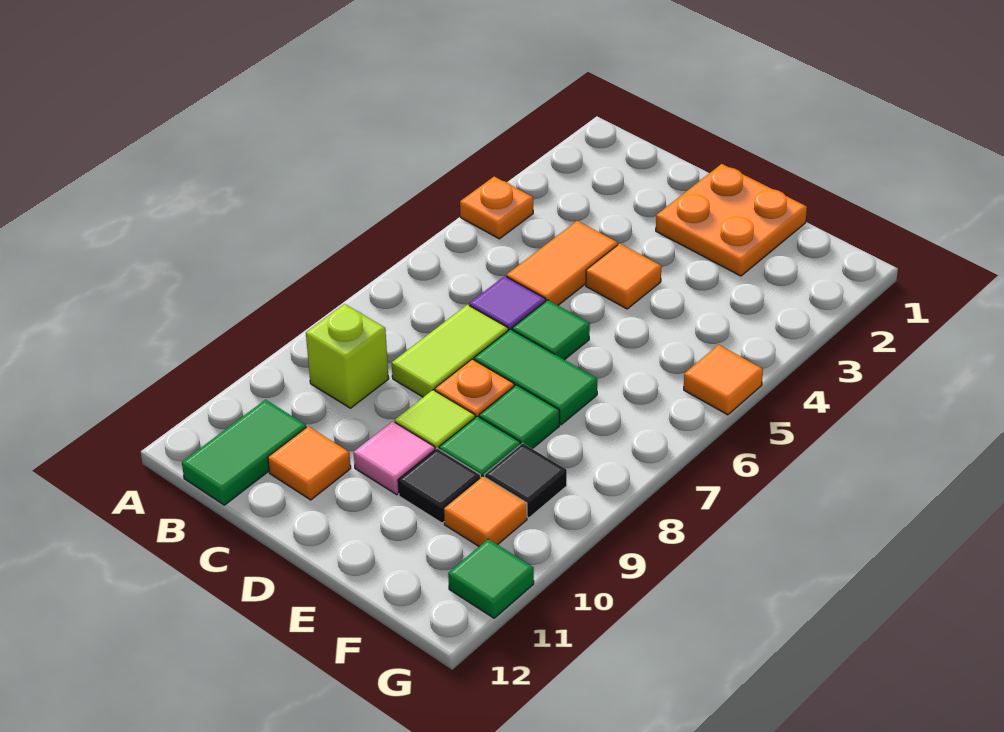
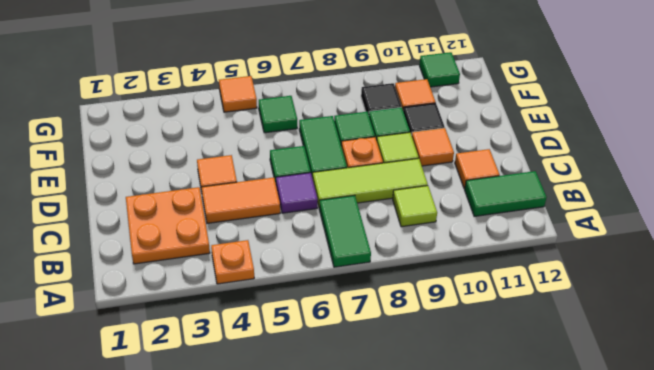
none -> green 1x2 tile [319,195,371,267]
lime 1x1 brick [306,304,389,408] -> lime 1x1 tile [393,186,437,227]
lime 1x2 tile [392,305,508,397] -> lime 1x3 tile [313,158,428,207]
orange 2x2 plate [656,164,807,276] -> orange 2x2 plate moved to [126,187,210,264]
pink 1x1 tile [354,421,435,495] -> orange 1x1 tile [412,128,454,166]
none -> green 1x1 tile [259,96,297,133]

